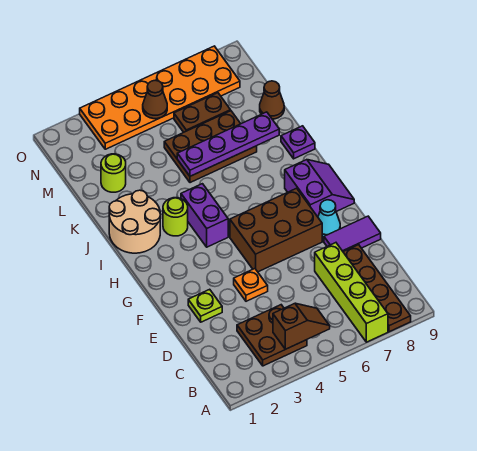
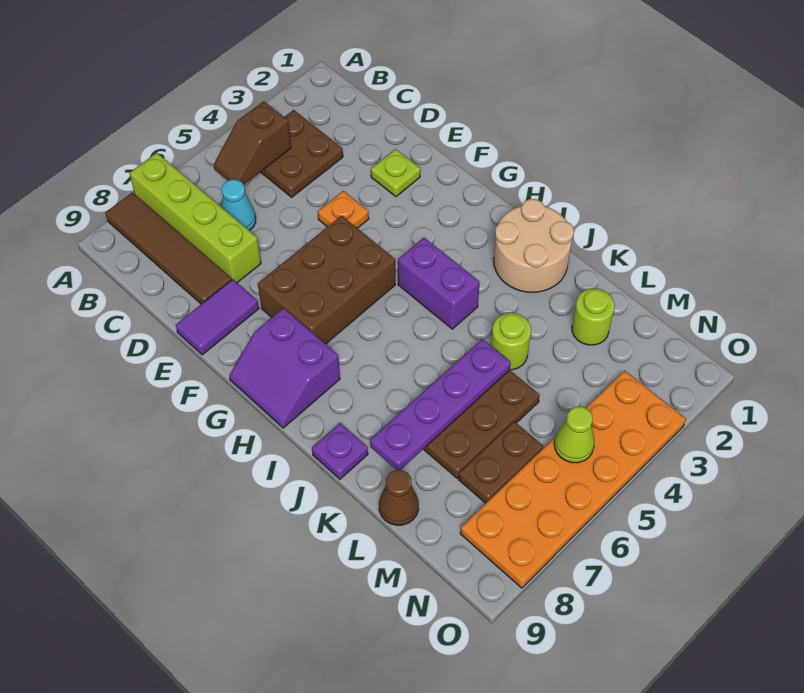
brown 1x4 plate [343,245,411,332] -> brown 1x4 tile [105,192,232,304]
cyan 1x1 cone [318,200,340,237] -> cyan 1x1 cone moved to [221,180,256,231]
lime 1x1 round brick [163,198,188,236] -> lime 1x1 round brick moved to [491,313,531,370]
brown 1x1 cone [143,80,167,119] -> lime 1x1 cone [554,407,595,463]

